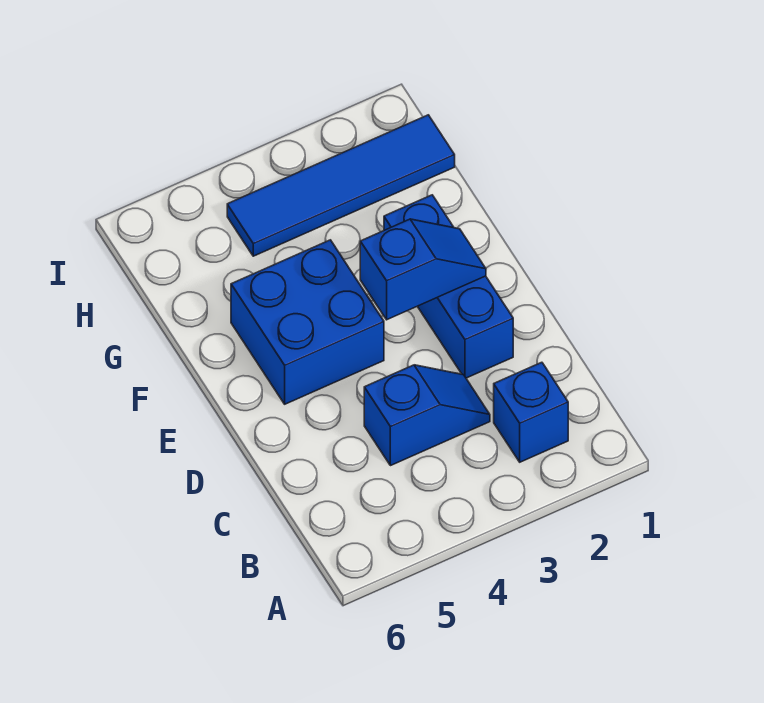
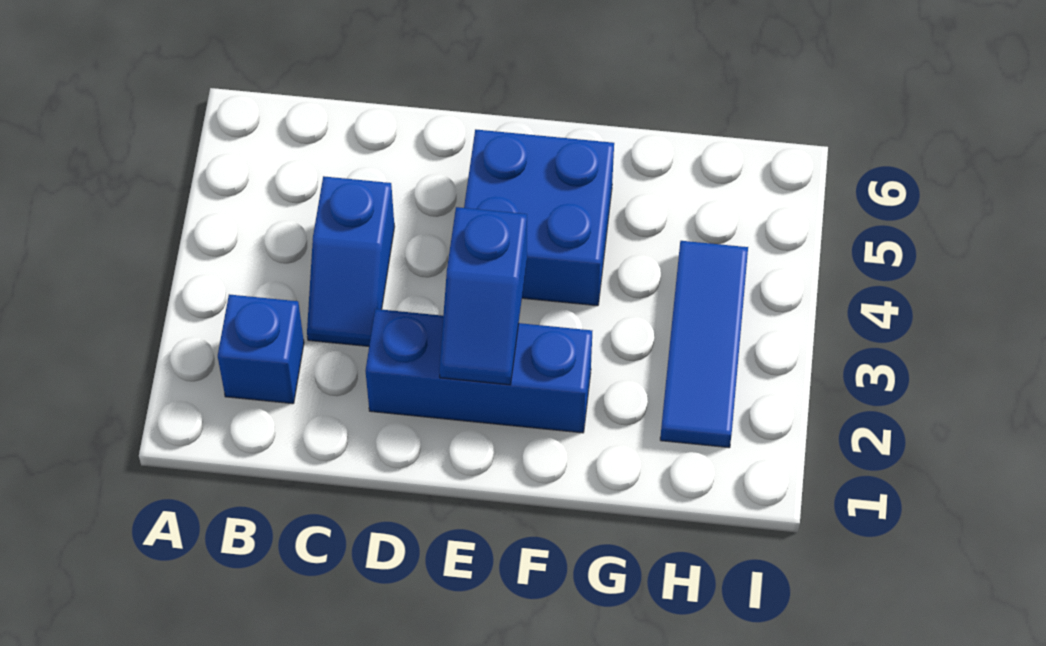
blue 1x4 tile [227,115,455,256] -> blue 1x3 tile [660,241,748,448]

